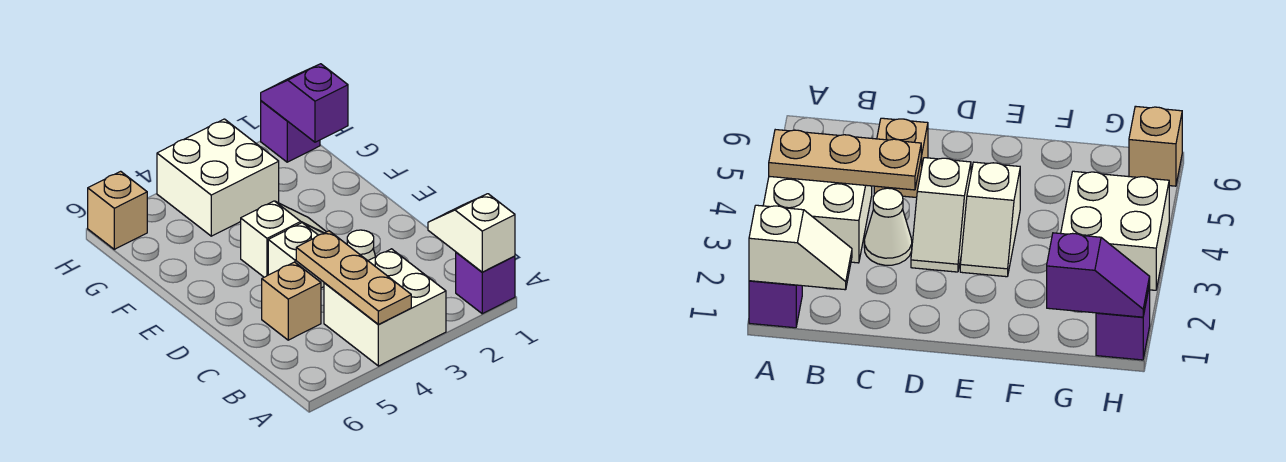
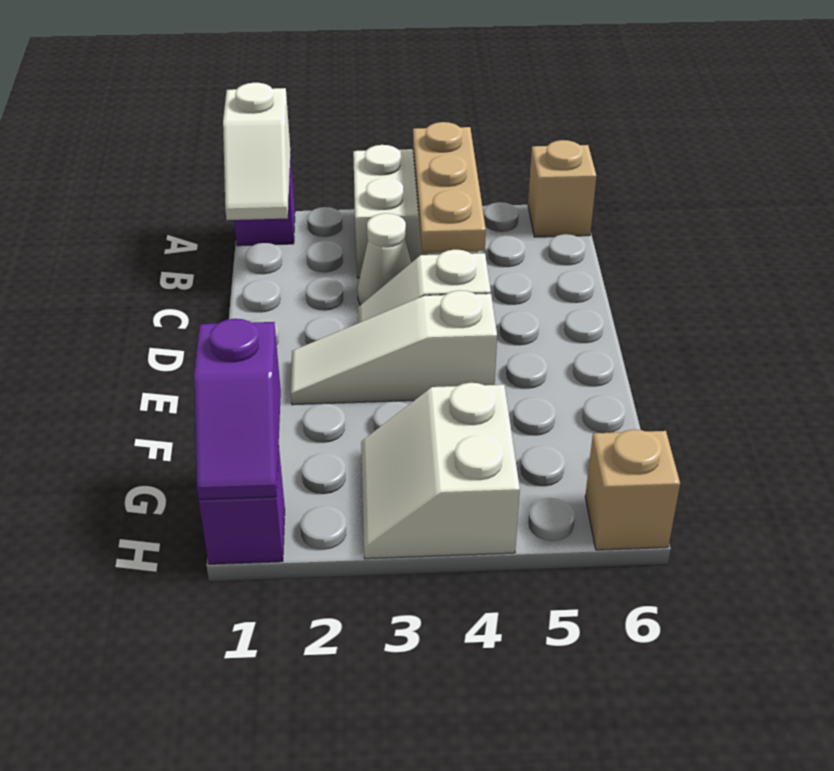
tan 1x1 brick [262,262,321,340] -> tan 1x1 brick moved to [528,140,596,237]
white 1x2 slope [241,201,326,277] -> white 1x3 slope [291,290,497,405]
white 2x2 brick [157,119,279,236] -> white 2x2 slope [361,383,520,559]

